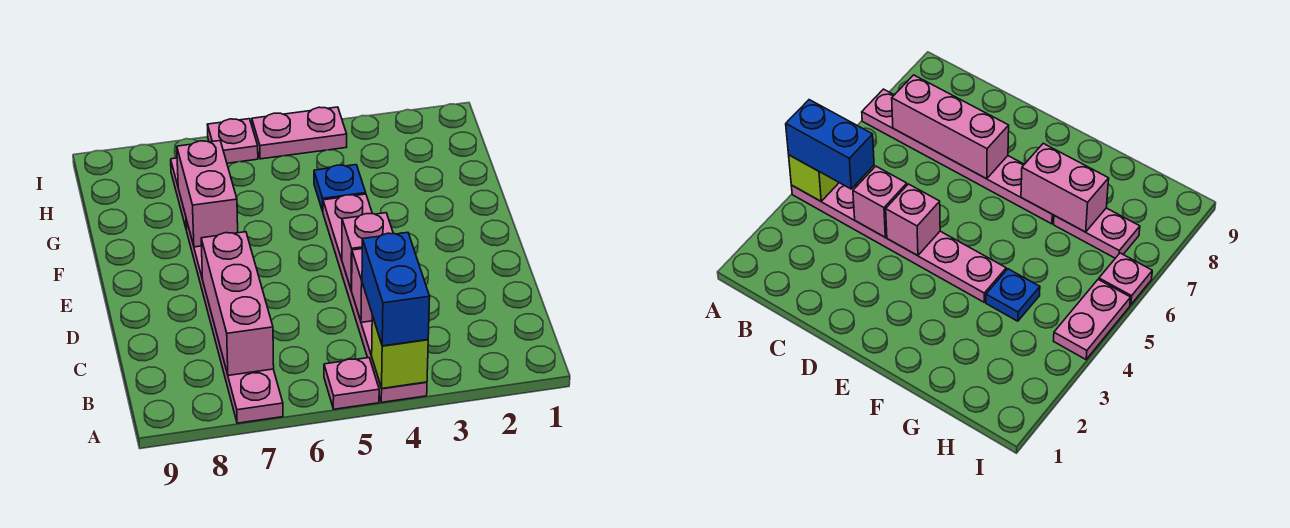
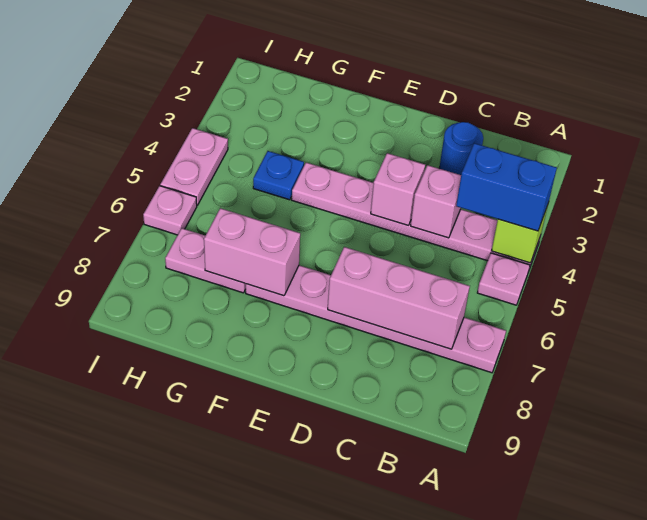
none -> blue 1x1 round brick [439,122,483,175]

